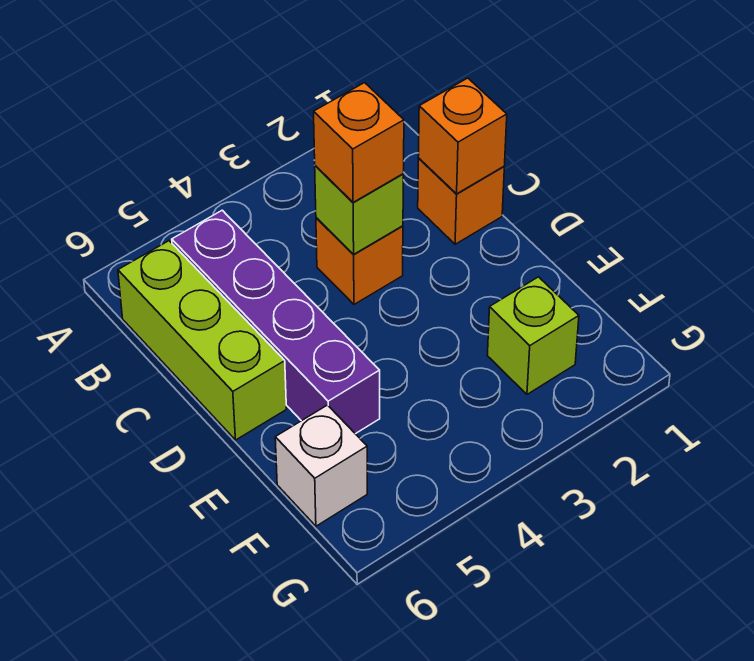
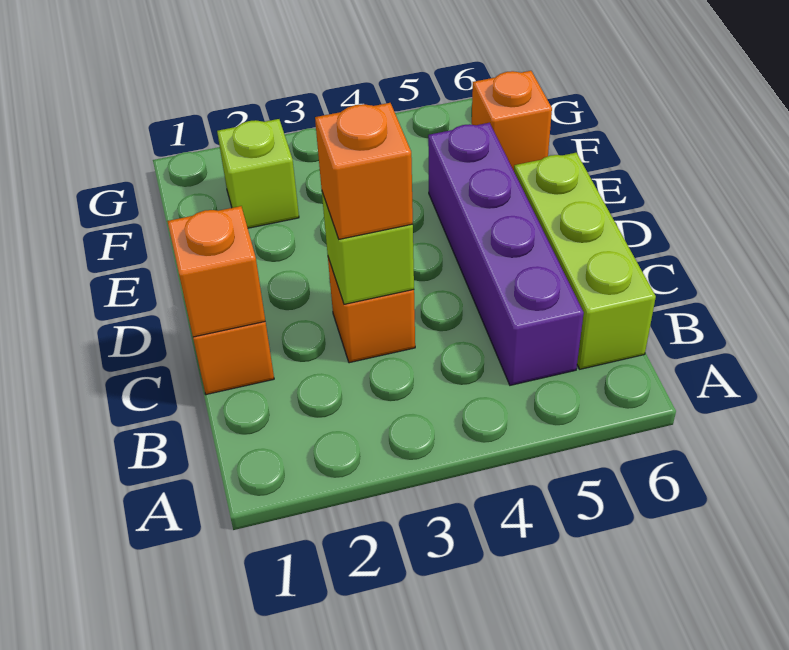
white 1x1 brick [275,405,367,526] -> orange 1x1 brick [472,71,552,171]

